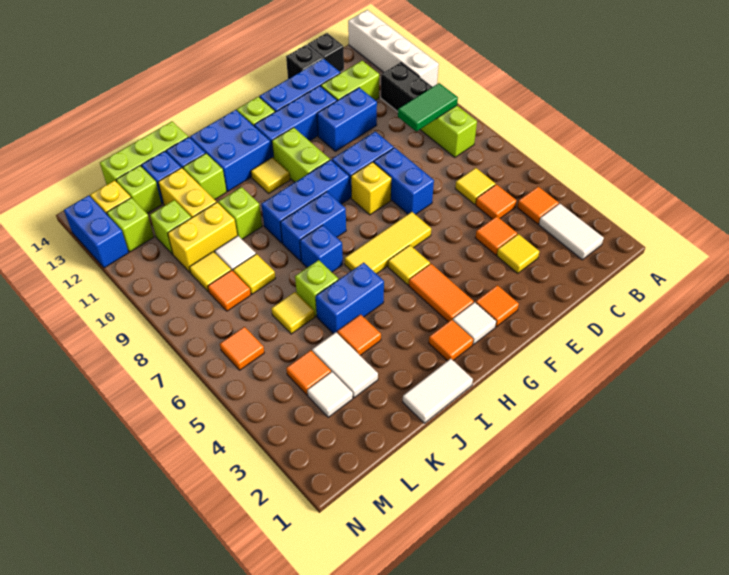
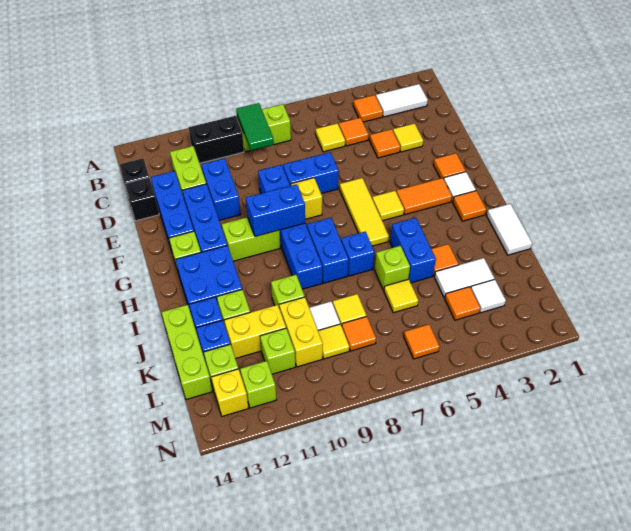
white 1x4 brick [348,10,439,87] -> none
yellow 1x1 tile [251,157,290,193] -> none
blue 1x2 brick [64,195,129,268] -> blue 1x2 brick moved to [246,184,305,237]

